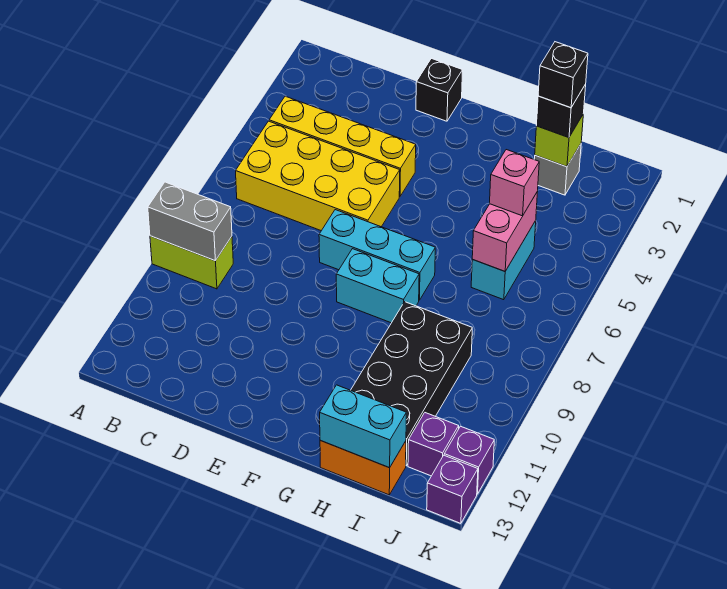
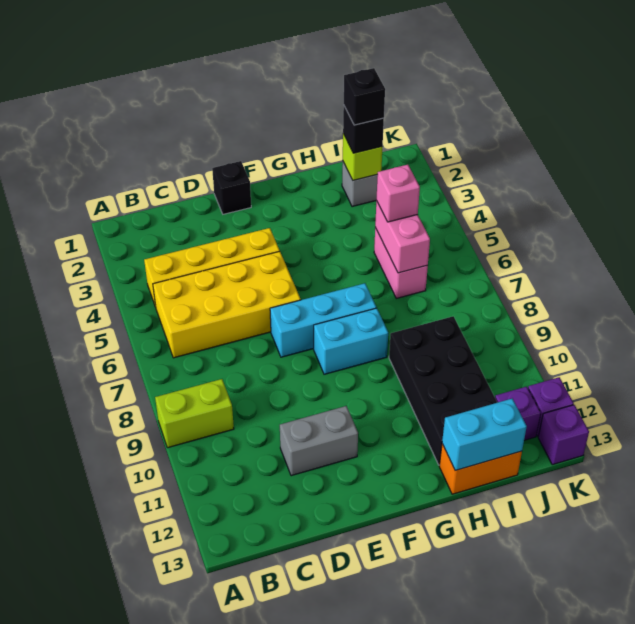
grey 1x2 brick [148,182,232,261] -> grey 1x2 brick moved to [280,406,358,476]
cyan 1x2 brick [471,221,536,300] -> pink 1x2 brick [374,228,428,298]

